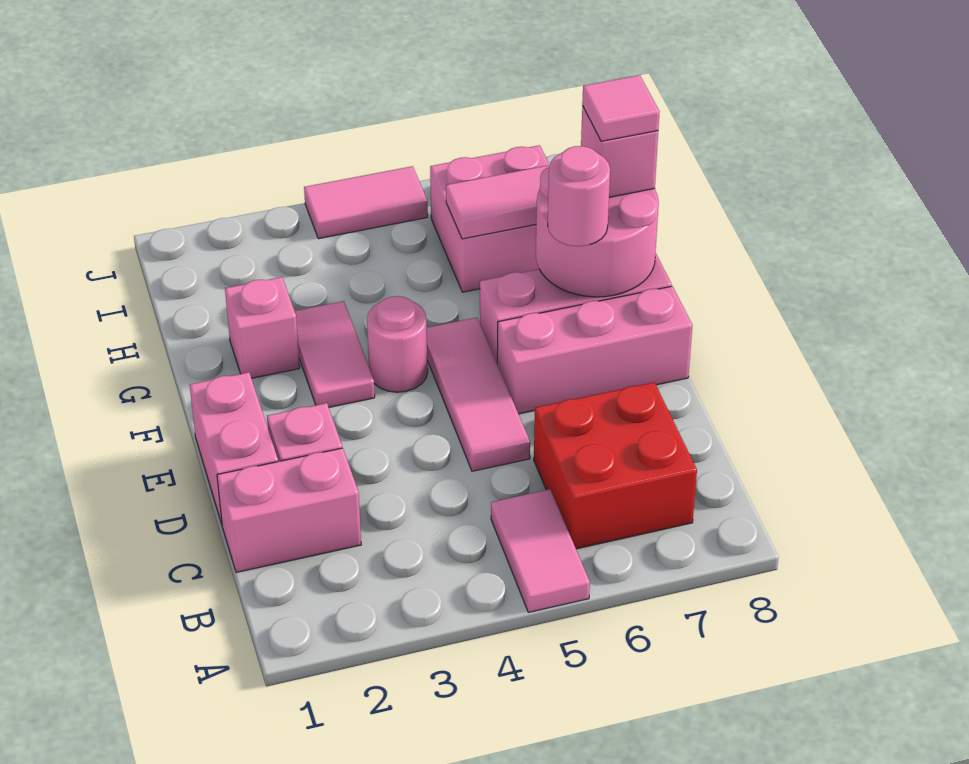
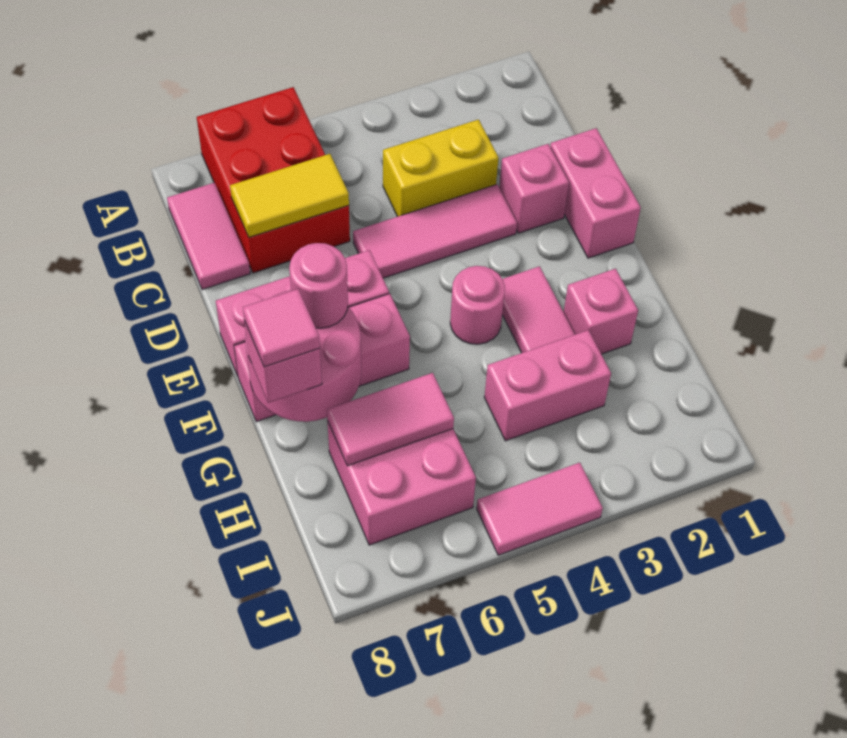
pink 1x2 tile [491,489,590,612] -> pink 1x2 tile moved to [167,183,250,290]
red 2x2 brick [534,382,697,549] -> red 2x3 brick [197,87,350,273]
pink 1x2 brick [217,448,361,572] -> pink 1x2 brick moved to [484,330,611,441]
none -> yellow 1x2 brick [383,120,498,217]
none -> yellow 1x2 tile [230,154,349,237]
pink 1x3 tile [427,318,530,471] -> pink 1x3 tile turned to [353,184,517,278]

